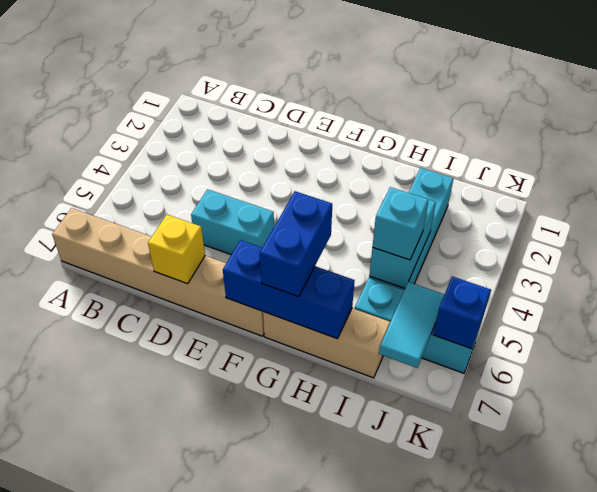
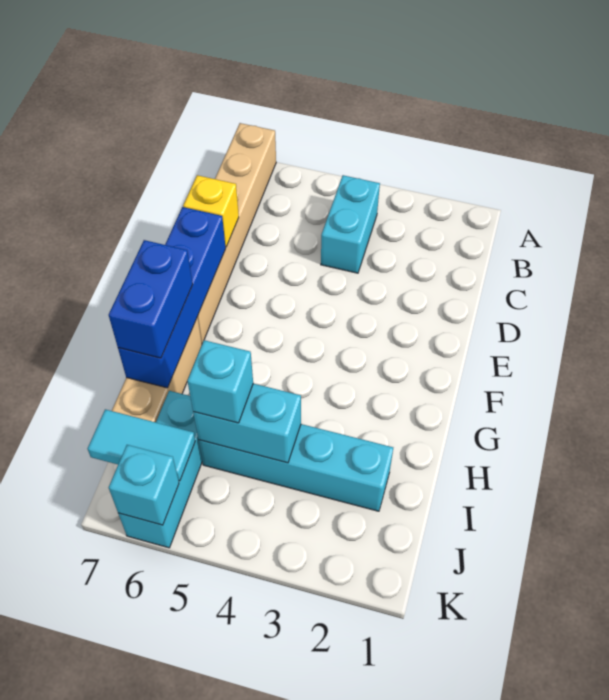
cyan 1x2 brick [191,189,274,255] -> cyan 1x2 brick moved to [321,175,380,273]
blue 1x3 brick [223,240,355,339] -> blue 1x4 brick [118,207,226,388]
blue 1x2 brick [260,191,332,297] -> blue 1x2 brick turned to [109,240,193,358]
blue 1x1 brick [433,276,491,349] -> cyan 1x1 brick [109,445,179,525]

